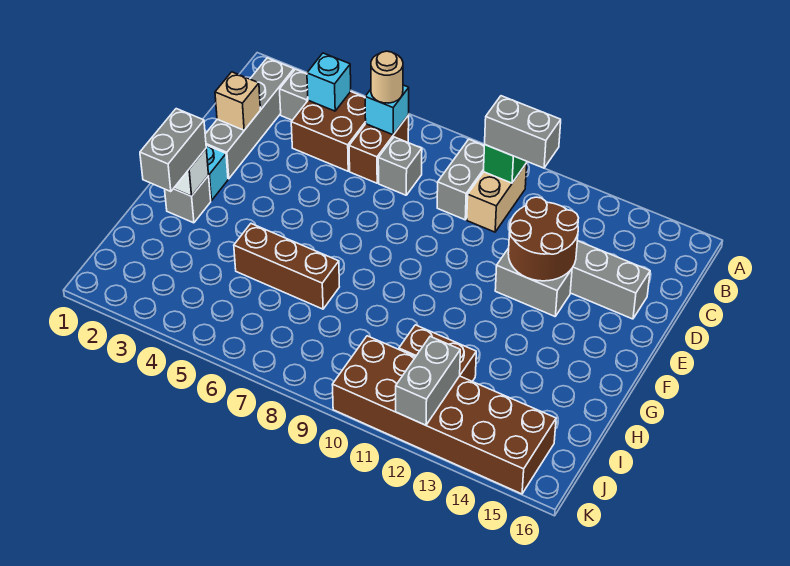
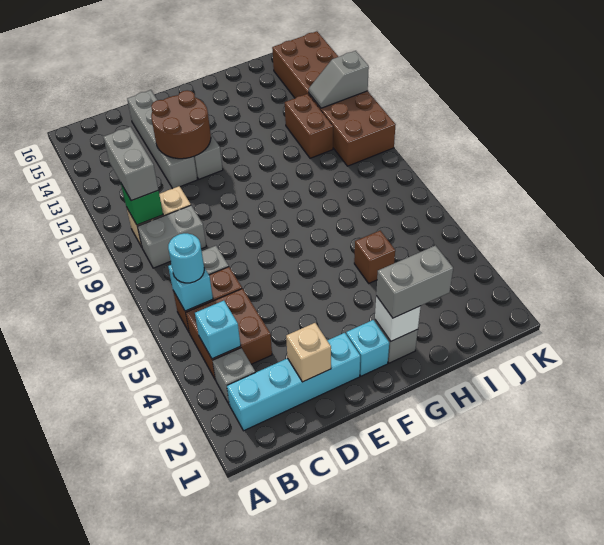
grey 1x4 brick [205,58,294,179] -> cyan 1x4 brick [227,333,360,431]
tan 1x1 round brick [371,51,403,103] -> cyan 1x1 round brick [168,233,204,283]
brown 1x3 brick [234,224,339,309] -> brown 1x1 brick [354,231,395,283]
grey 1x2 brick [396,337,460,425] -> grey 1x2 slope [309,51,369,108]

